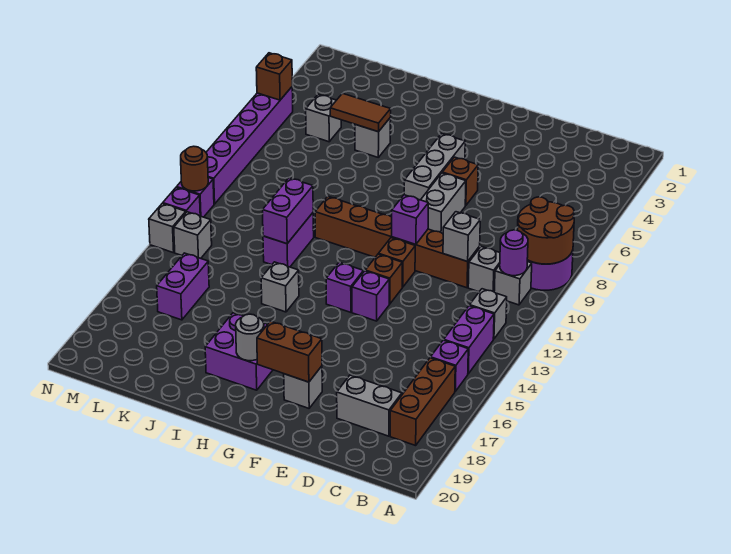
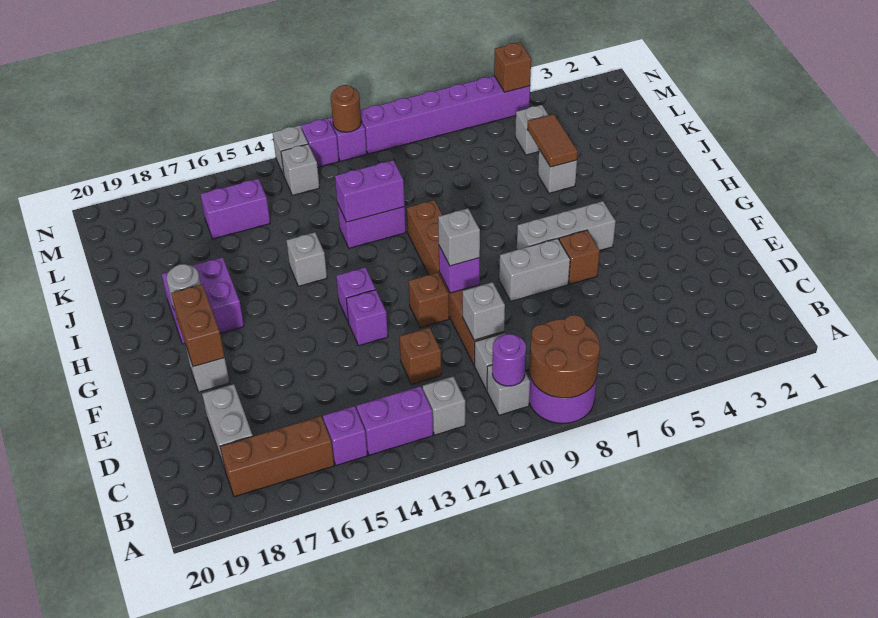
none -> grey 1x1 brick [438,208,480,266]
brown 1x1 brick [365,254,402,304] -> brown 1x1 brick moved to [399,327,441,385]

